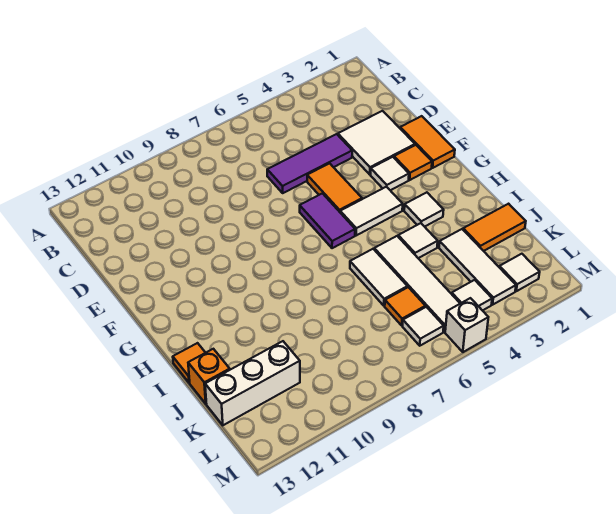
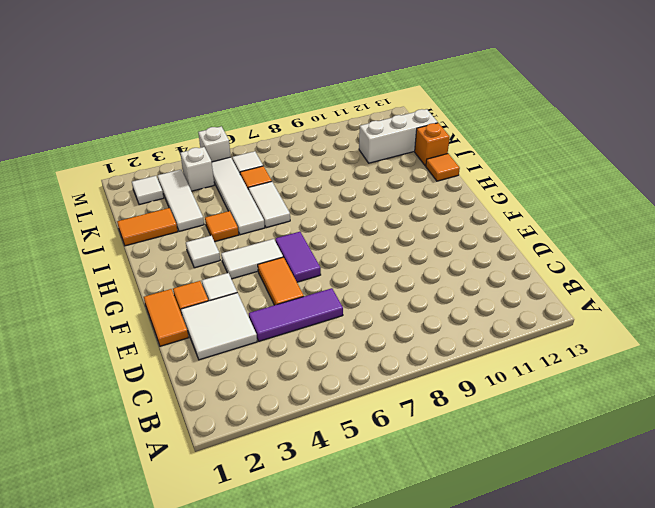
white 1x1 tile [398,223,438,258] -> orange 1x1 tile [205,211,239,242]
white 1x1 tile [452,280,492,311] -> white 1x1 brick [180,147,214,191]

